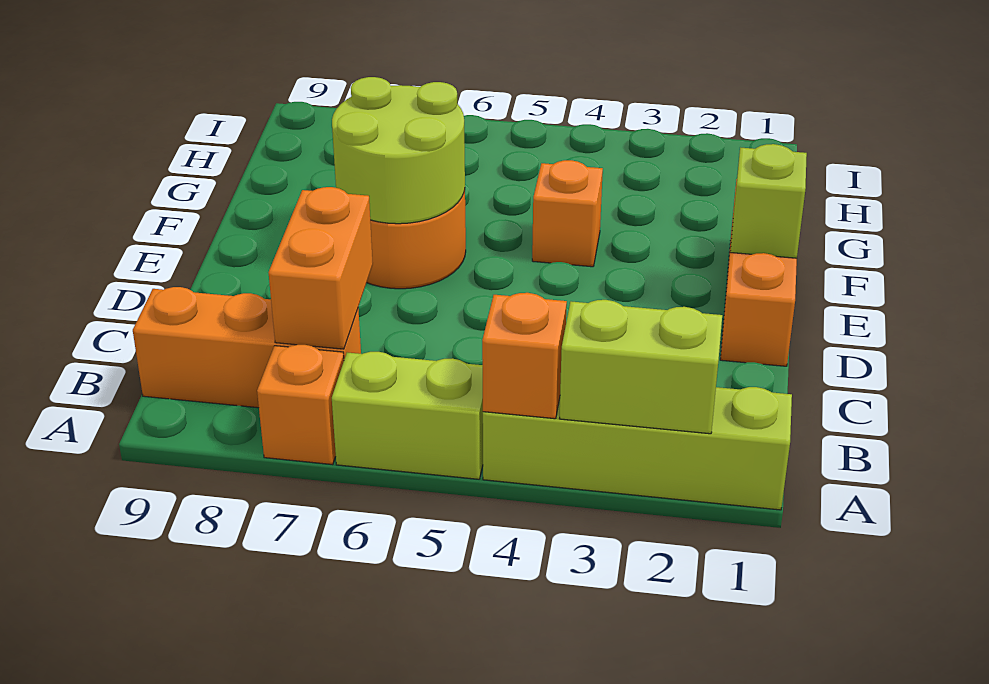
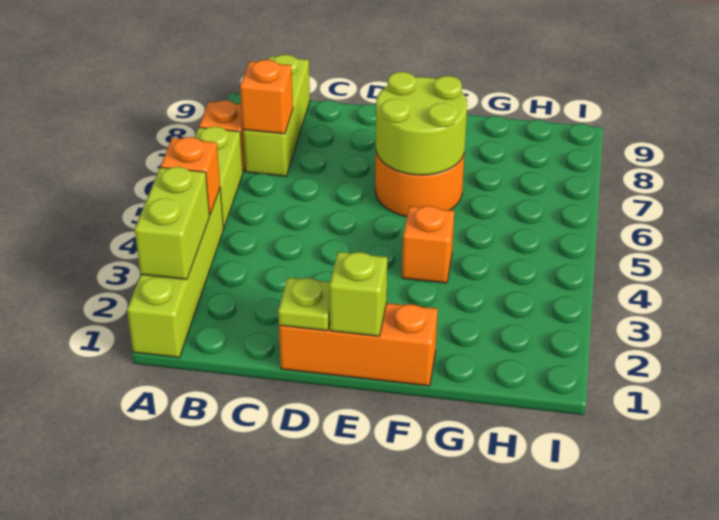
orange 1x3 brick [133,287,361,408] -> lime 1x3 brick [243,55,310,176]
orange 1x2 brick [268,187,373,349] -> orange 1x1 brick [240,60,293,134]
none -> lime 1x1 plate [278,278,330,331]

